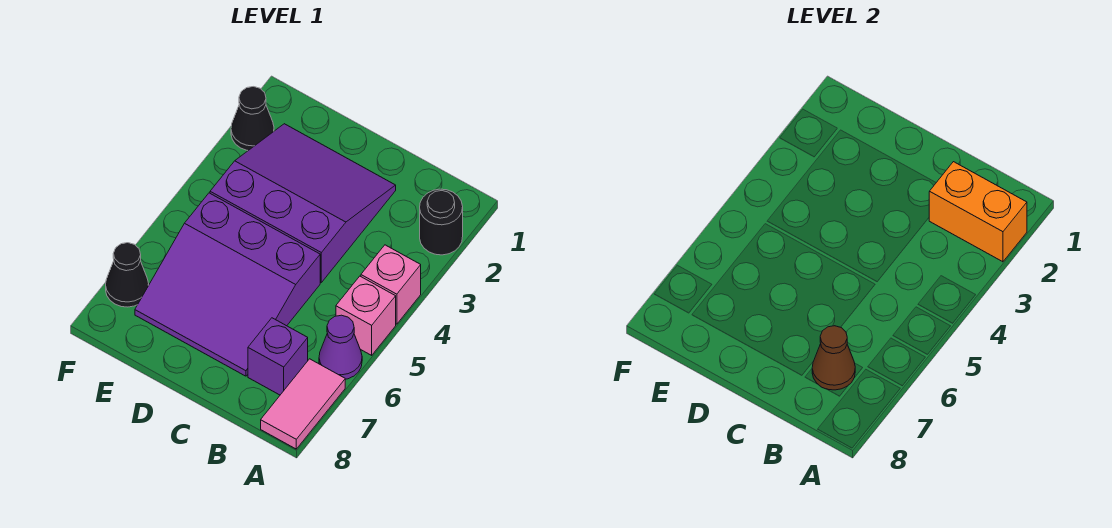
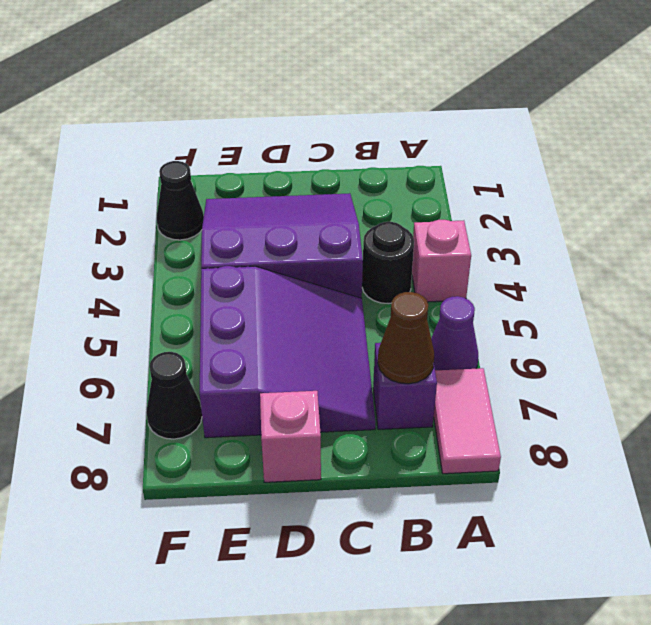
black 1x1 round brick [420,189,463,255] -> black 1x1 round brick moved to [362,222,414,304]
orange 1x2 brick [929,162,1027,262] -> none
pink 1x1 brick [336,276,396,355] -> pink 1x1 brick moved to [260,391,321,482]
purple 3x3 slope [135,193,320,376] -> purple 3x3 slope turned to [200,266,376,438]

